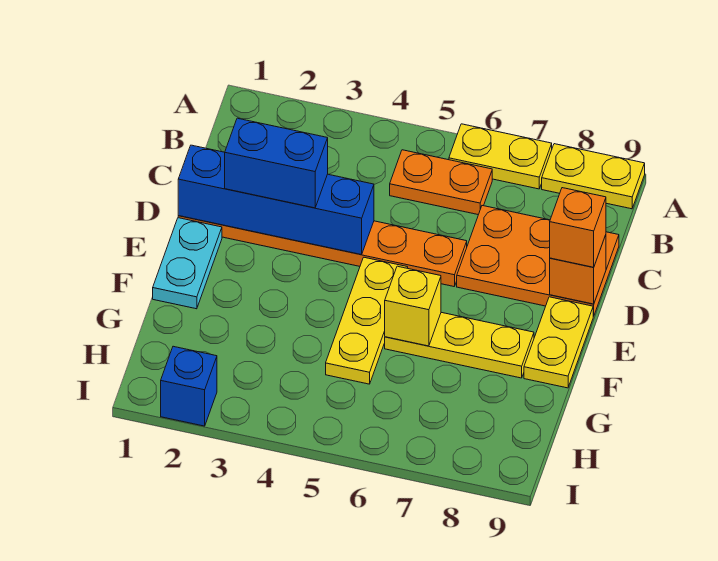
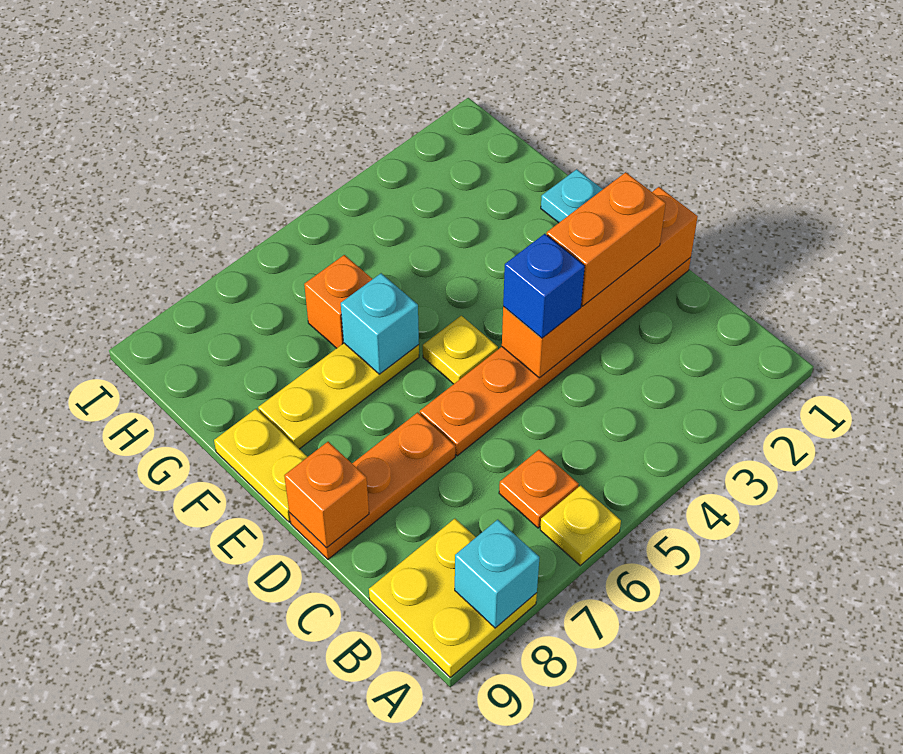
yellow 1x2 plate [449,124,552,189] -> yellow 1x1 plate [540,485,621,566]
yellow 1x2 plate [542,144,645,209] -> yellow 2x2 plate [369,519,537,677]
none -> cyan 1x1 brick [455,520,539,628]
orange 1x2 plate [390,150,492,215] -> orange 1x1 plate [499,450,579,528]
orange 2x3 plate [457,206,619,316] -> orange 1x3 plate [289,412,455,559]
blue 1x4 brick [178,145,374,255] -> orange 1x4 brick [502,187,698,378]
blue 1x2 brick [225,118,328,208] -> orange 1x2 brick [547,172,666,306]
orange 1x1 brick [550,188,606,267] -> orange 1x1 brick moved to [304,255,372,348]
yellow 1x3 plate [326,257,408,384] -> yellow 1x1 plate [423,316,498,384]
yellow 1x1 brick [385,266,441,346] -> cyan 1x1 brick [341,273,419,374]
blue 1x1 brick [161,346,217,426] -> blue 1x1 brick moved to [503,234,585,338]

